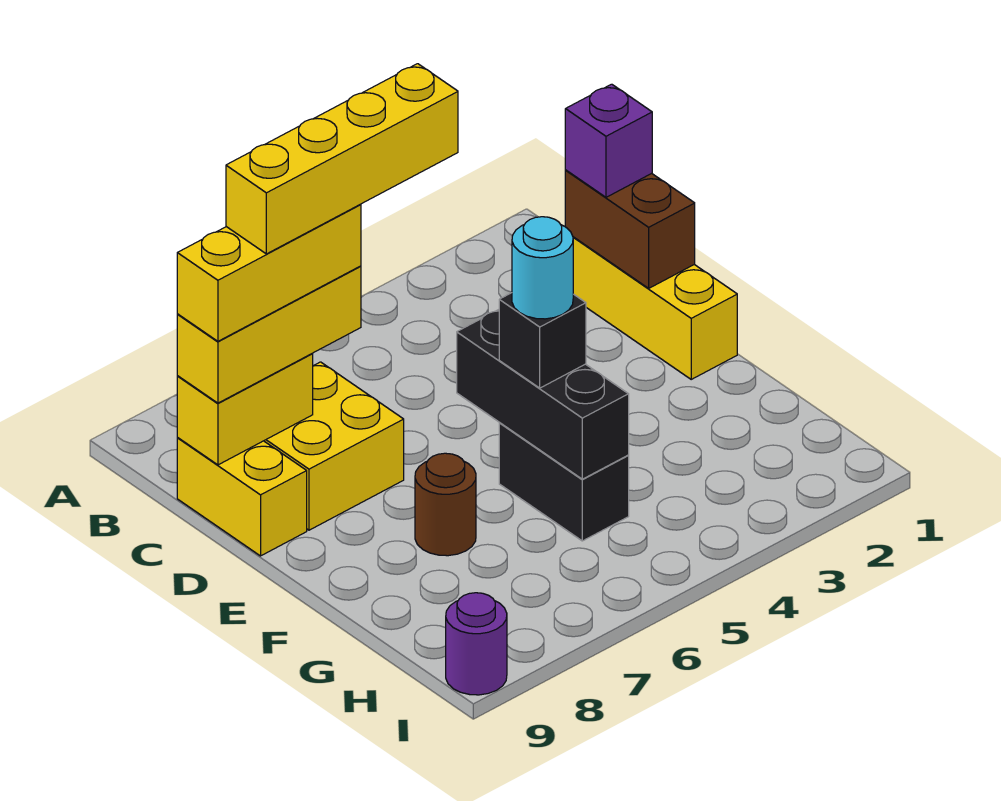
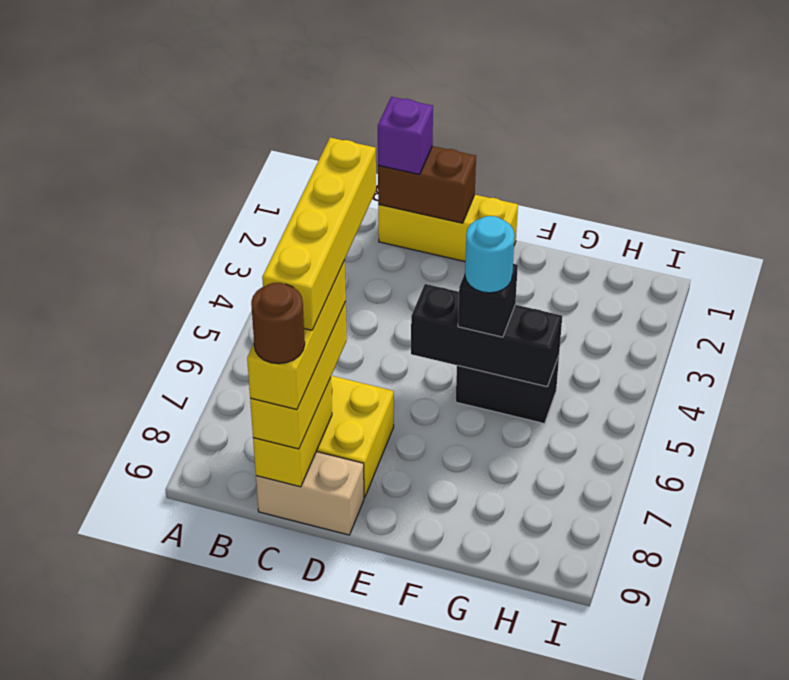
yellow 1x2 brick [177,438,307,556] -> tan 1x2 brick [256,452,364,535]
brown 1x1 round brick [415,453,476,556] -> brown 1x1 round brick moved to [251,283,305,364]
purple 1x1 round brick [446,593,507,695] -> none

